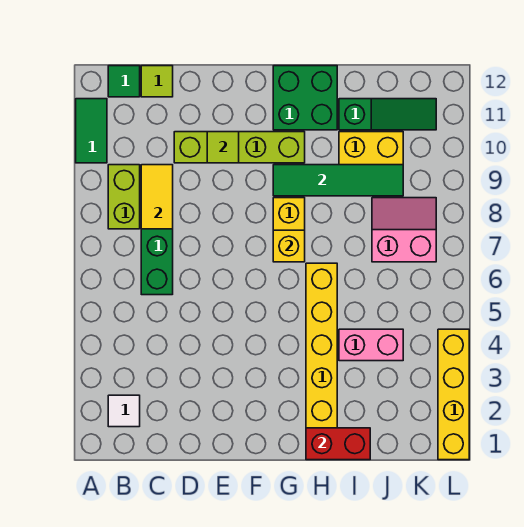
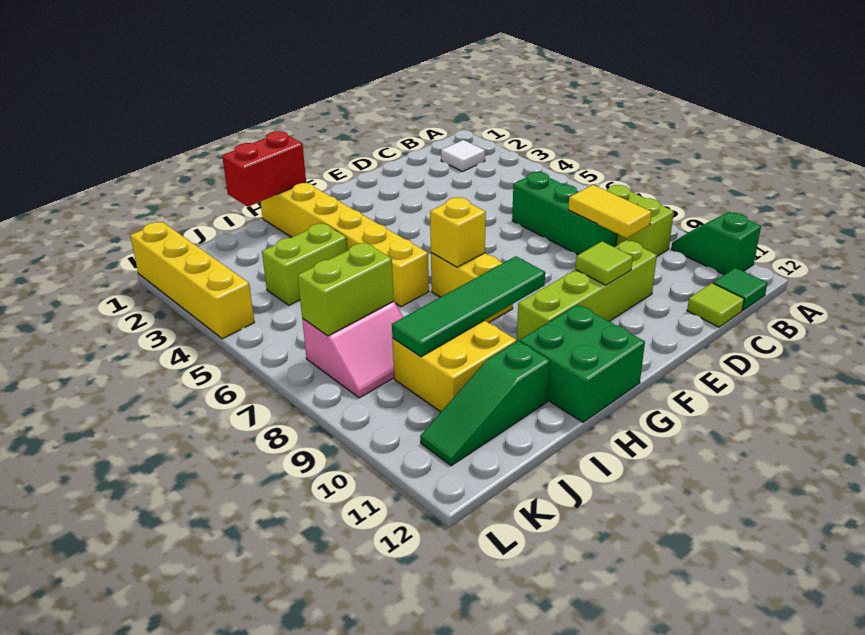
green 1x2 tile [76,99,107,163] -> green 1x2 slope [671,212,761,275]
pink 1x2 brick [339,329,403,361] -> lime 1x2 brick [262,223,347,305]
none -> lime 1x2 brick [298,243,394,336]

